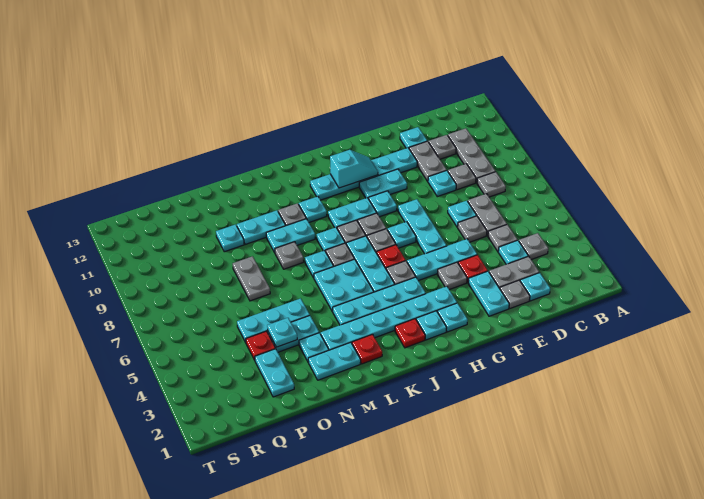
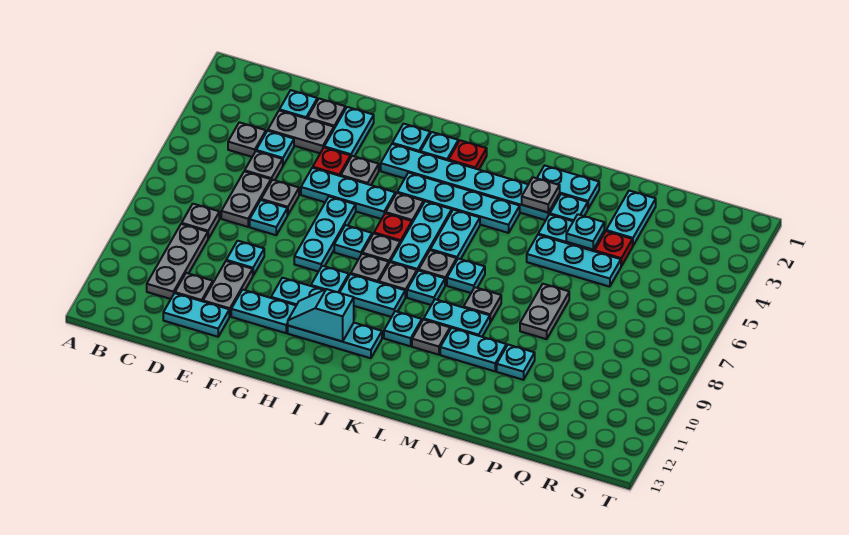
grey 1x1 plate [448,164,476,190] -> grey 1x1 plate moved to [522,177,560,213]
cyan 1x1 plate [400,127,427,148] -> cyan 1x2 plate [163,293,229,337]
cyan 2x2 plate [314,259,374,311] -> cyan 1x2 plate [430,210,480,259]
red 1x1 plate [352,334,382,364] -> none

